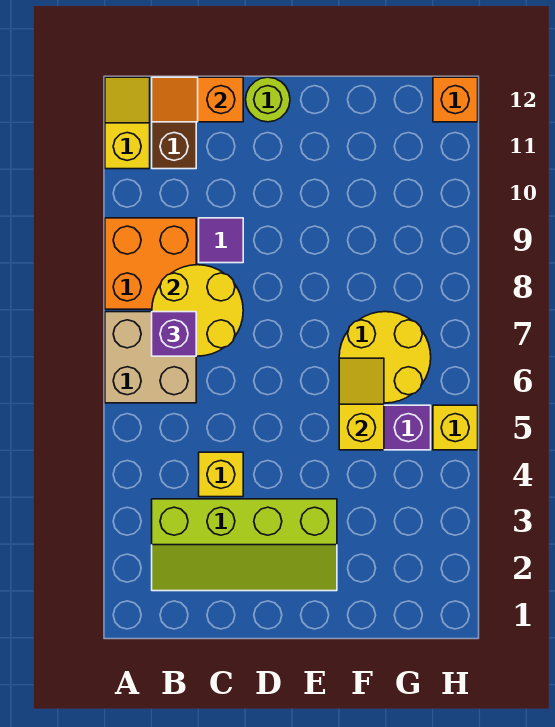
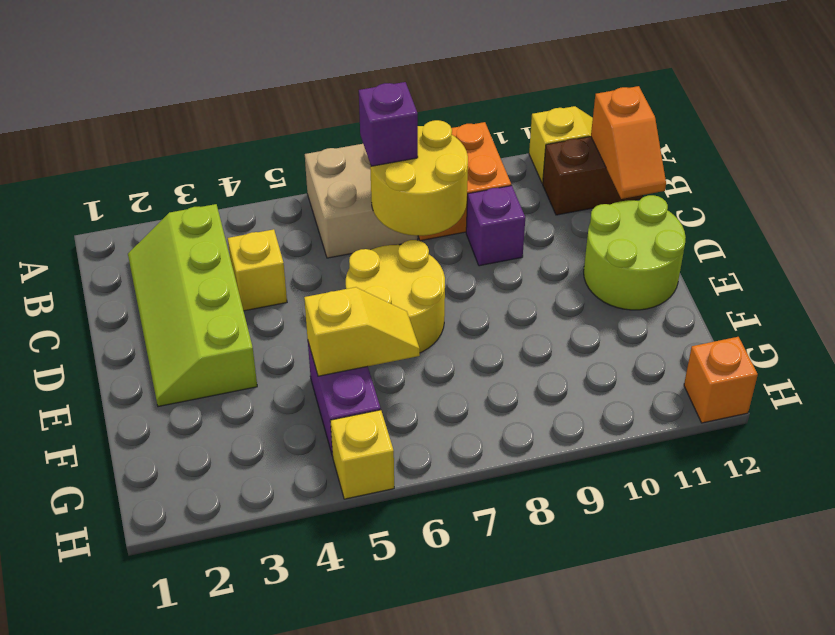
orange 1x2 slope [152,77,243,122] -> orange 1x2 slope turned to [591,86,666,199]
purple 1x1 tile [199,218,243,263] -> purple 1x1 brick [466,186,525,266]
lime 1x1 round brick [246,77,290,122] -> lime 2x2 round brick [584,195,686,310]
yellow 2x2 round brick [339,312,431,403] -> yellow 2x2 round brick moved to [346,240,445,353]

